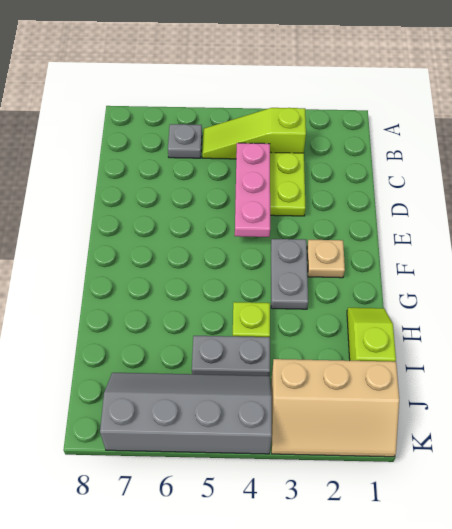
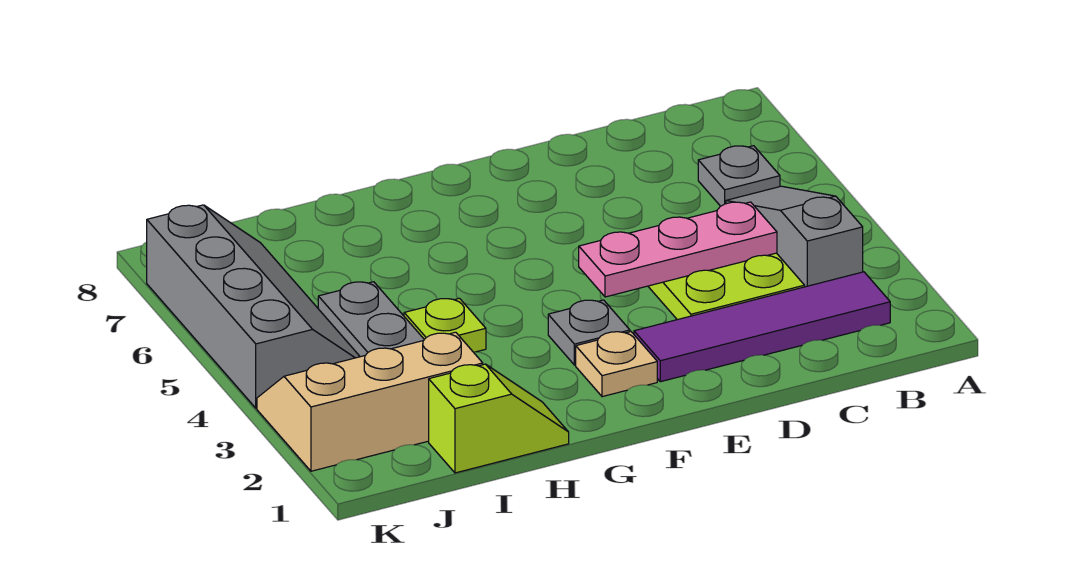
none -> purple 1x4 tile [634,272,890,382]
lime 1x3 slope [202,108,306,159] -> grey 1x3 slope [726,186,863,287]
grey 1x2 plate [271,239,308,309] -> grey 1x1 plate [548,300,630,365]
tan 2x3 slope [271,359,399,457] -> tan 2x3 slope turned to [257,332,483,471]

